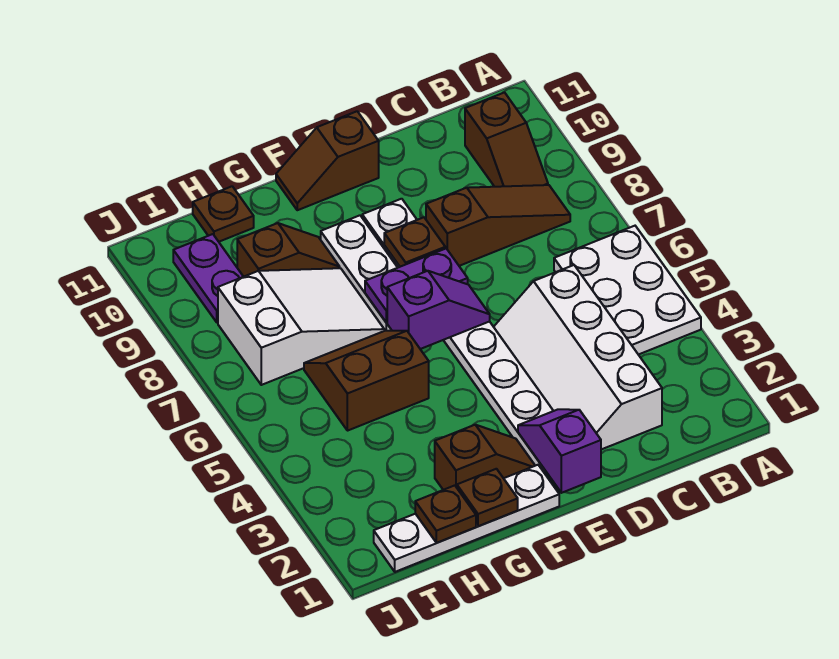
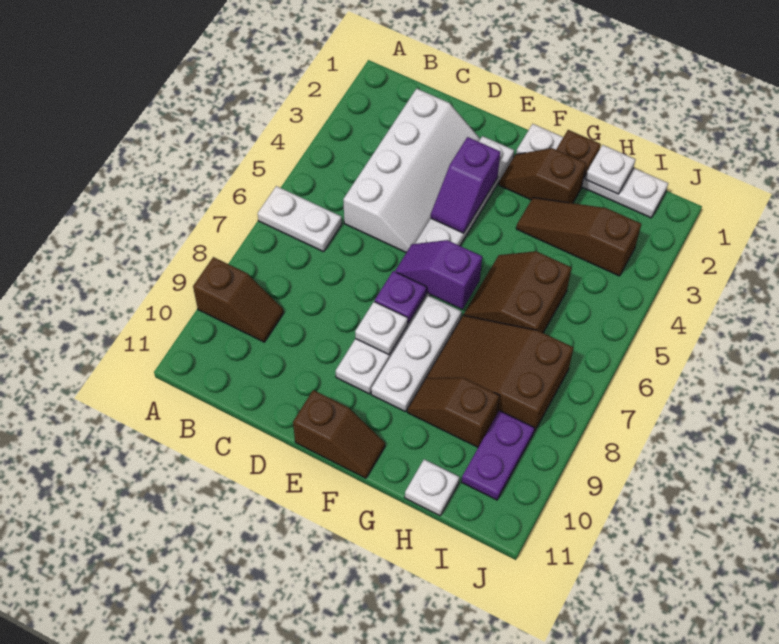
white 2x3 plate [554,226,701,355] -> white 1x2 plate [258,186,342,252]
brown 1x3 slope [426,185,570,266] -> brown 1x3 slope moved to [516,198,641,276]
brown 1x2 slope [465,93,548,187] -> brown 1x2 slope turned to [193,257,284,342]
purple 1x2 slope [518,409,601,493] -> purple 1x2 slope moved to [431,137,500,233]
purple 1x2 plate [365,249,468,323] -> purple 1x1 plate [375,271,427,323]
brown 1x1 plate [384,217,445,267] -> white 1x1 plate [355,302,408,355]
brown 2x2 slope [304,331,429,431] -> brown 2x2 slope turned to [464,251,571,333]
white 2x3 slope [218,268,384,385] -> brown 2x3 slope [427,315,574,432]
brown 1x1 plate [415,485,476,543] -> white 1x1 plate [585,145,636,194]
brown 1x1 plate [193,186,254,242] -> white 1x1 plate [405,459,459,516]

